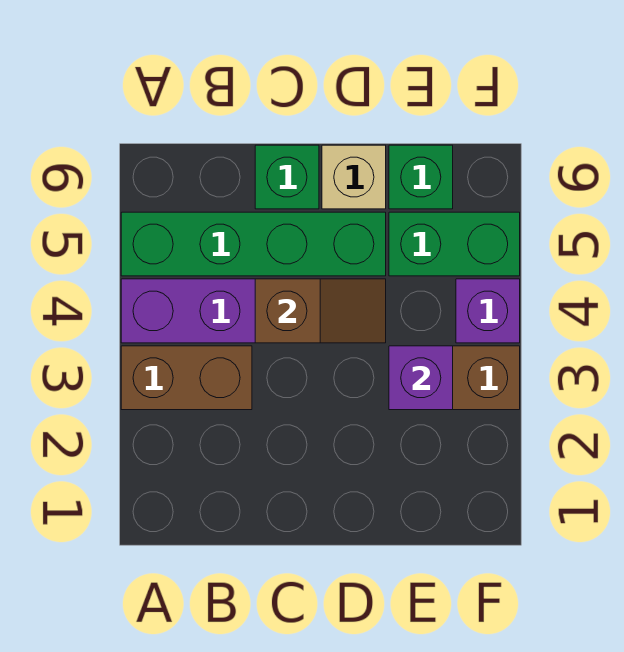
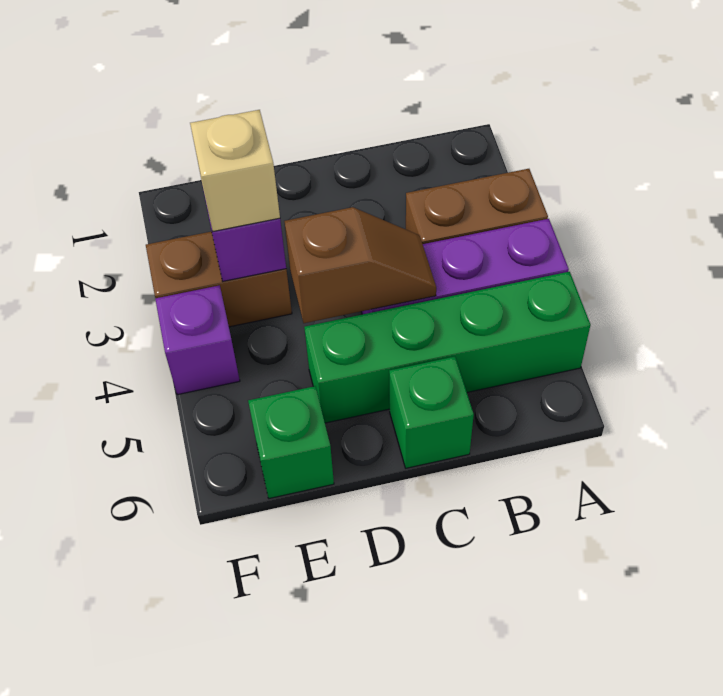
brown 1x2 slope [255,279,386,343] -> brown 1x2 slope turned to [284,207,436,323]
tan 1x1 brick [322,145,386,209] -> tan 1x1 brick moved to [190,110,280,231]
green 1x2 brick [389,212,520,276] -> none

